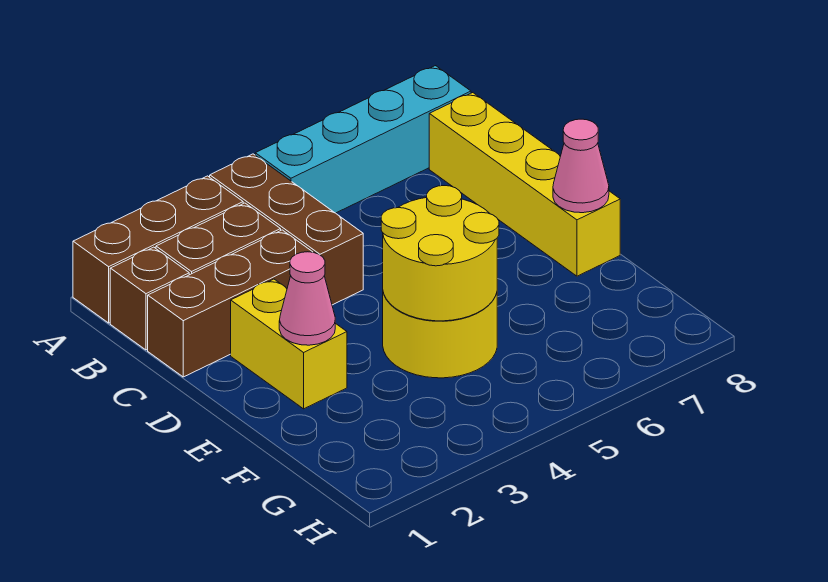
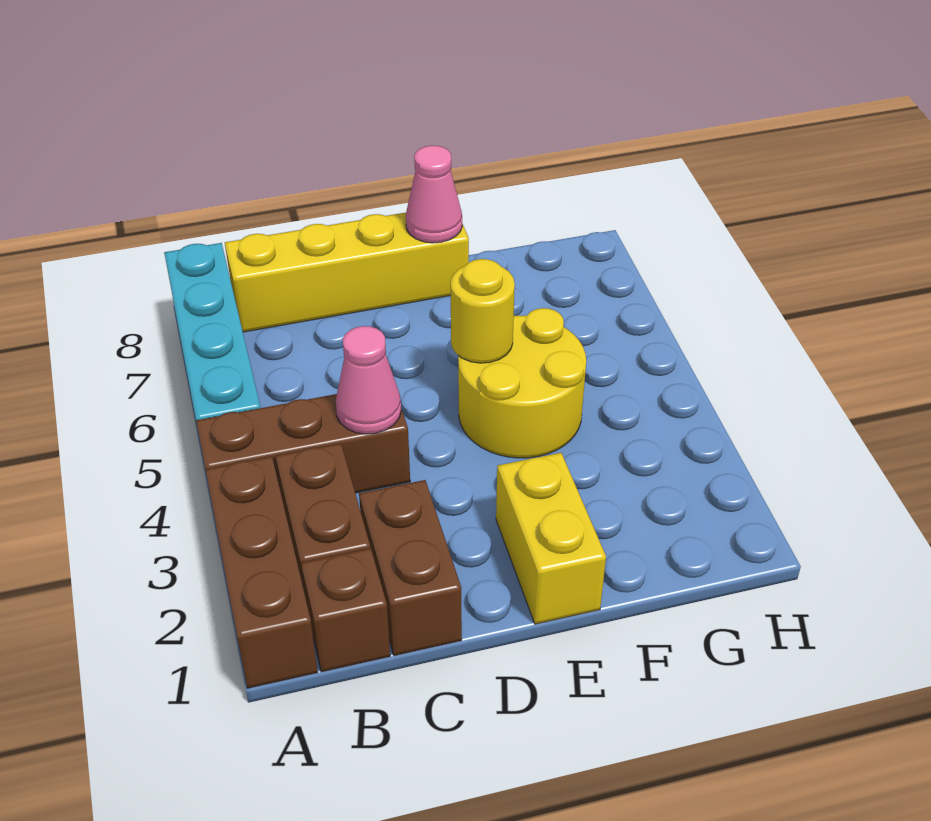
brown 1x3 brick [148,230,312,377] -> brown 1x2 brick [359,480,462,656]
yellow 1x2 brick [231,279,347,409] -> yellow 1x2 brick turned to [496,453,606,624]
pink 1x1 cone [279,252,335,345] -> pink 1x1 cone moved to [336,326,401,434]
yellow 2x2 round brick [381,186,499,321] -> yellow 1x1 round brick [450,259,515,363]

